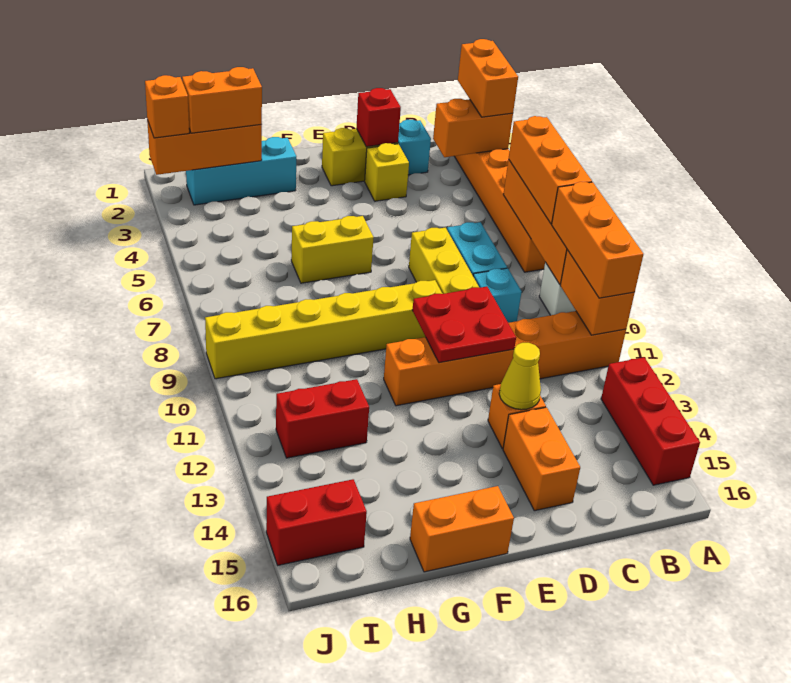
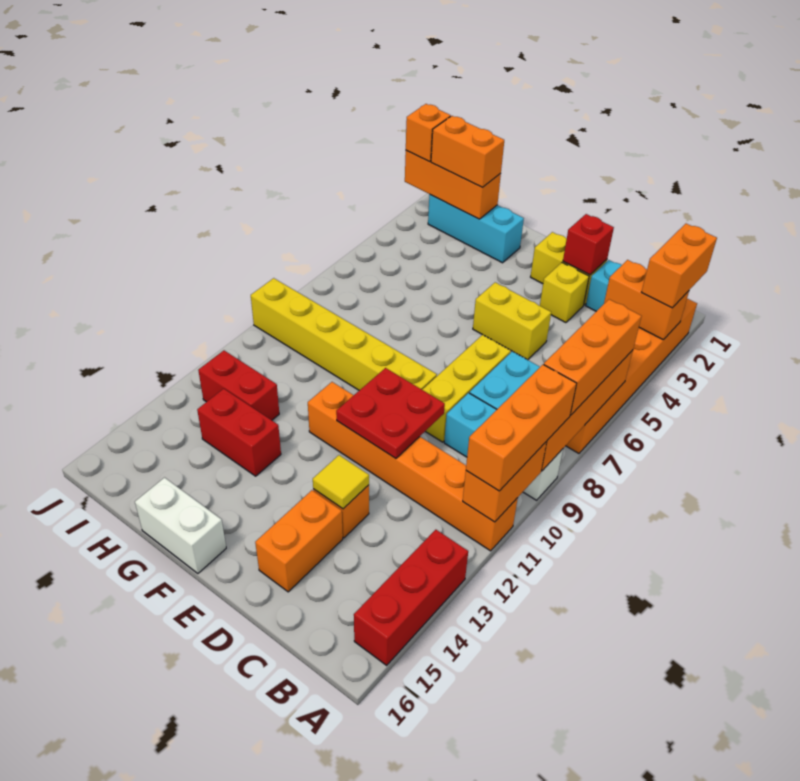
yellow 1x1 cone [499,343,541,410] -> yellow 1x1 tile [313,455,369,509]
yellow 1x2 brick [291,216,373,283] -> yellow 1x2 brick moved to [473,282,551,360]
orange 1x2 brick [410,486,514,572] -> white 1x2 brick [135,478,226,573]
red 1x2 brick [266,479,367,565] -> red 1x2 brick moved to [197,389,281,476]

